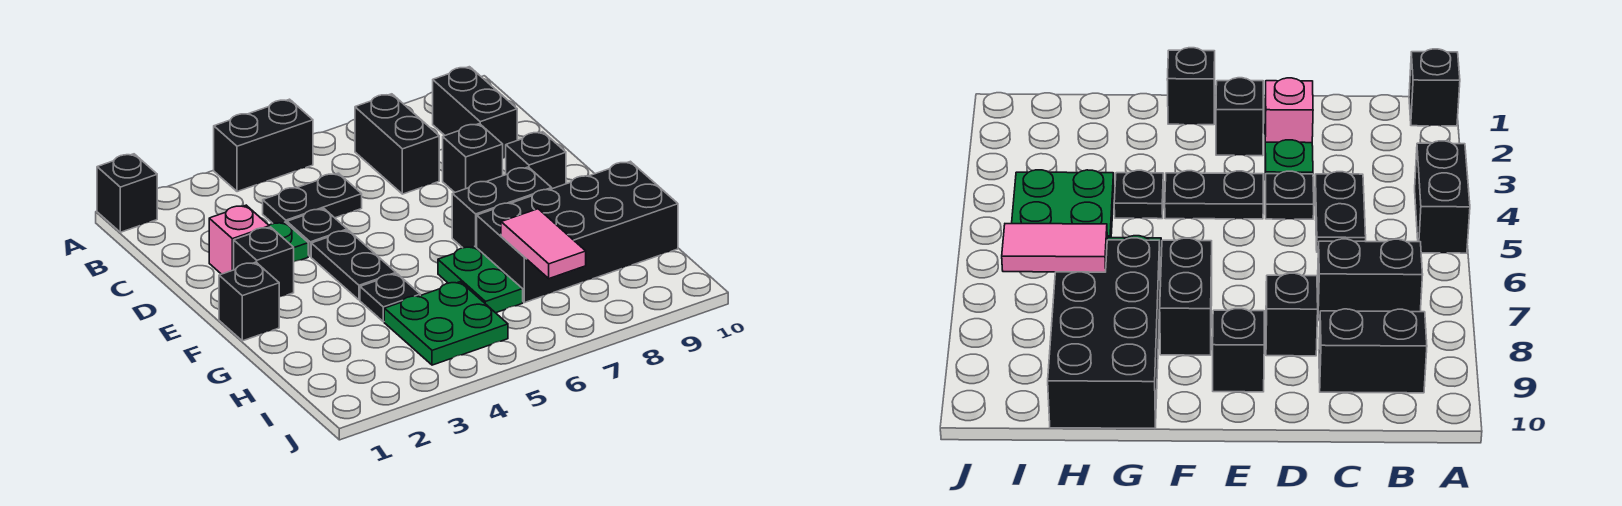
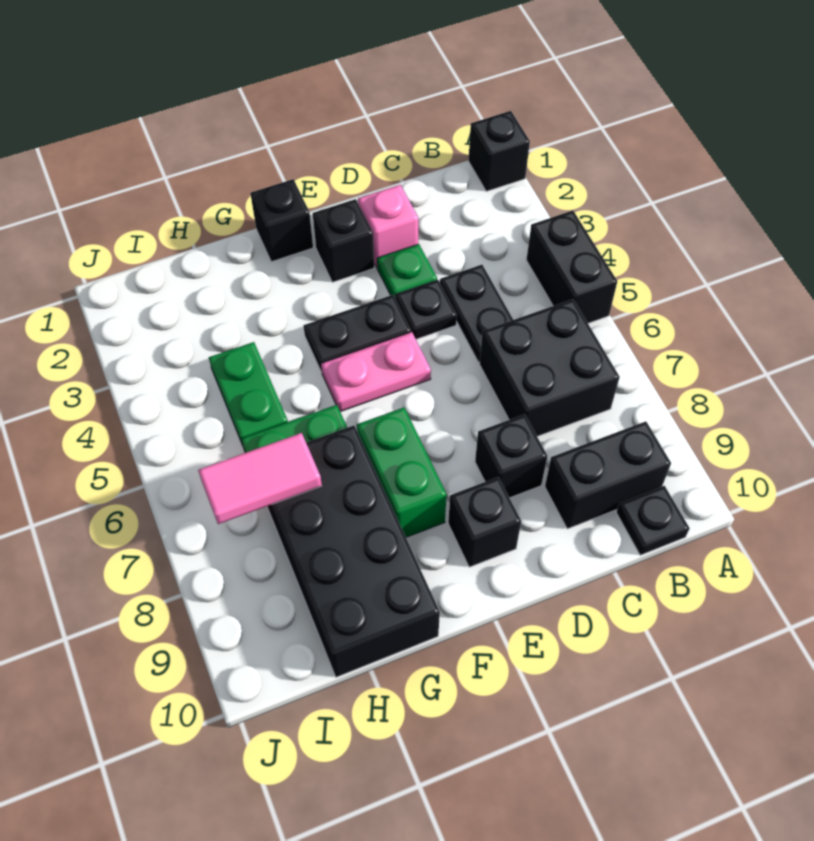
black 1x2 brick [355,94,439,194] -> black 2x2 brick [479,299,620,436]
none -> pink 1x2 plate [321,332,431,412]
black 1x2 brick [452,167,552,248] -> green 1x2 brick [357,407,447,537]
black 1x1 plate [360,274,420,322] -> black 1x1 plate moved to [616,486,690,555]
green 2x2 plate [384,282,508,365] -> green 1x2 plate [209,342,288,445]

